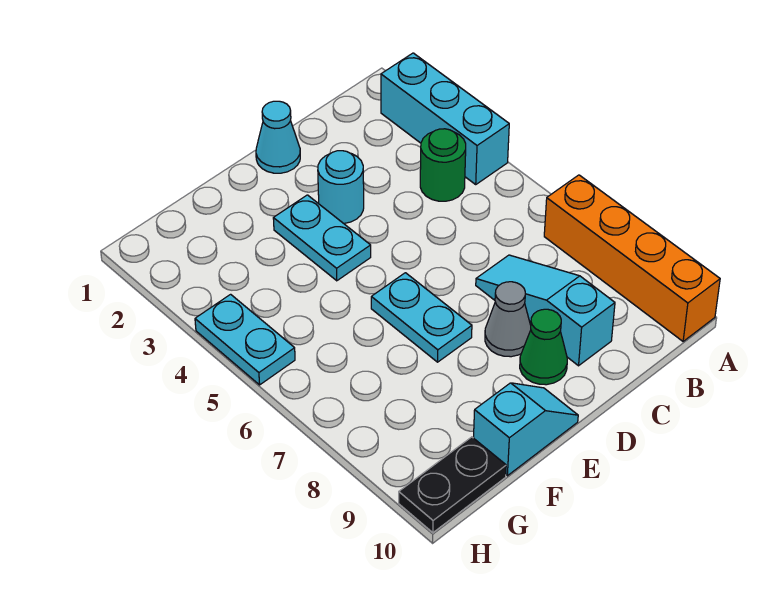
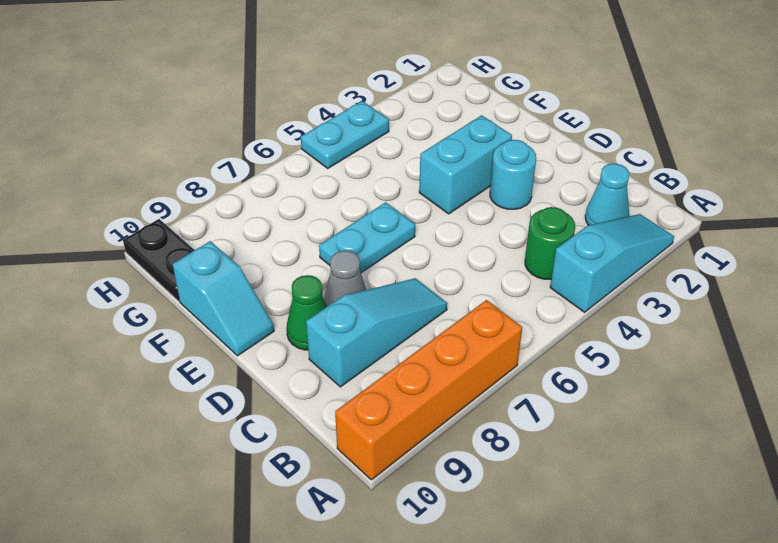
cyan 1x3 brick [381,53,509,184] -> cyan 1x3 slope [550,214,674,312]
cyan 1x1 cone [256,101,300,173] -> cyan 1x1 cone moved to [585,164,629,225]
cyan 1x2 plate [273,195,371,281] -> cyan 1x2 brick [419,115,512,214]

